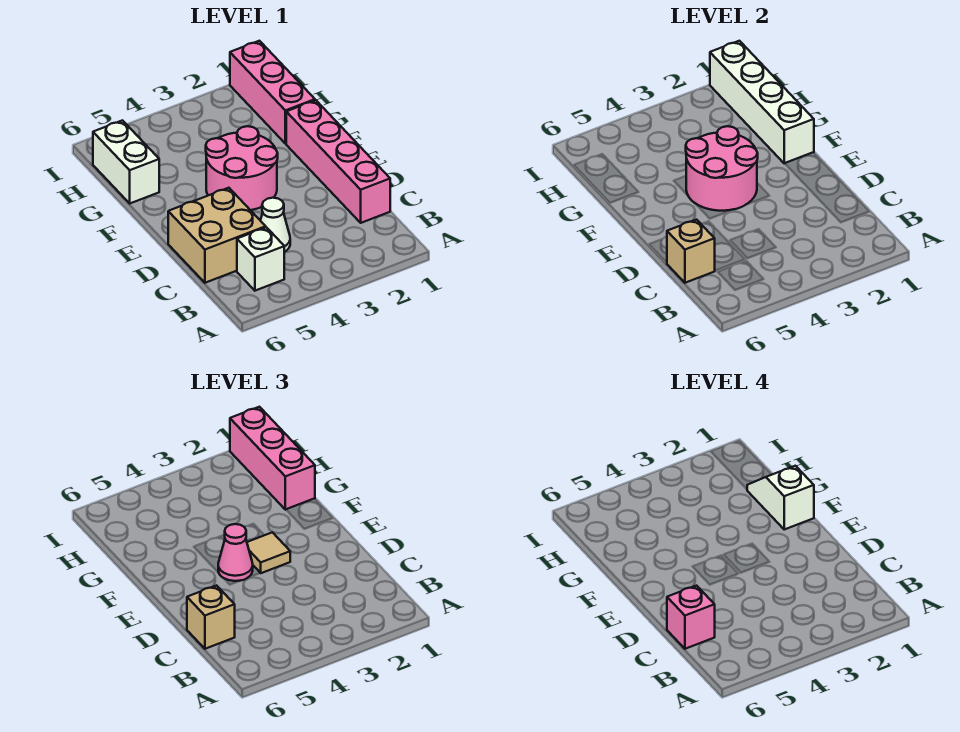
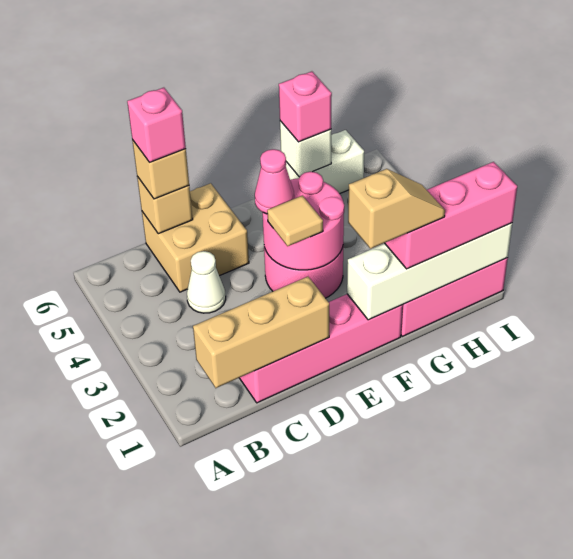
none -> tan 1x3 brick [193,277,329,388]
white 1x1 brick [237,227,284,291] -> white 1x1 brick moved to [280,121,331,177]
white 1x2 slope [747,466,814,529] -> tan 1x2 slope [348,169,445,249]
none -> pink 1x1 brick [279,71,332,142]

